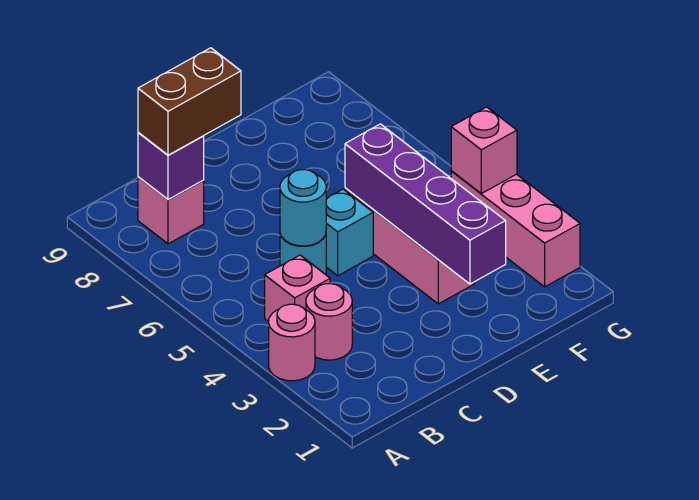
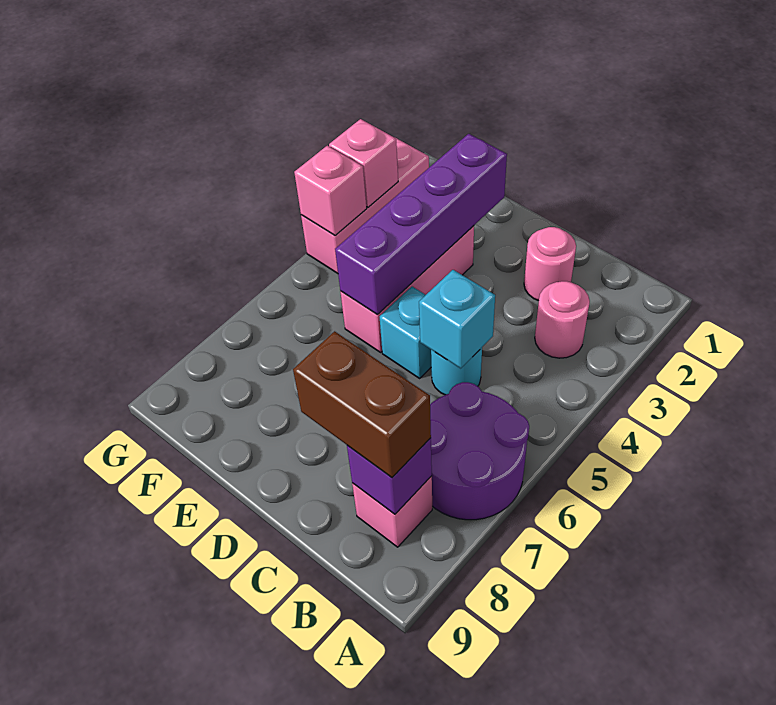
pink 1x1 round brick [269,304,315,381] -> pink 1x1 round brick moved to [524,227,576,301]
none -> purple 2x2 round brick [430,382,529,520]
pink 1x1 brick [265,255,330,322] -> pink 1x1 brick moved to [329,119,398,207]
cyan 1x1 round brick [280,170,326,246] -> cyan 1x1 brick [419,270,495,368]

